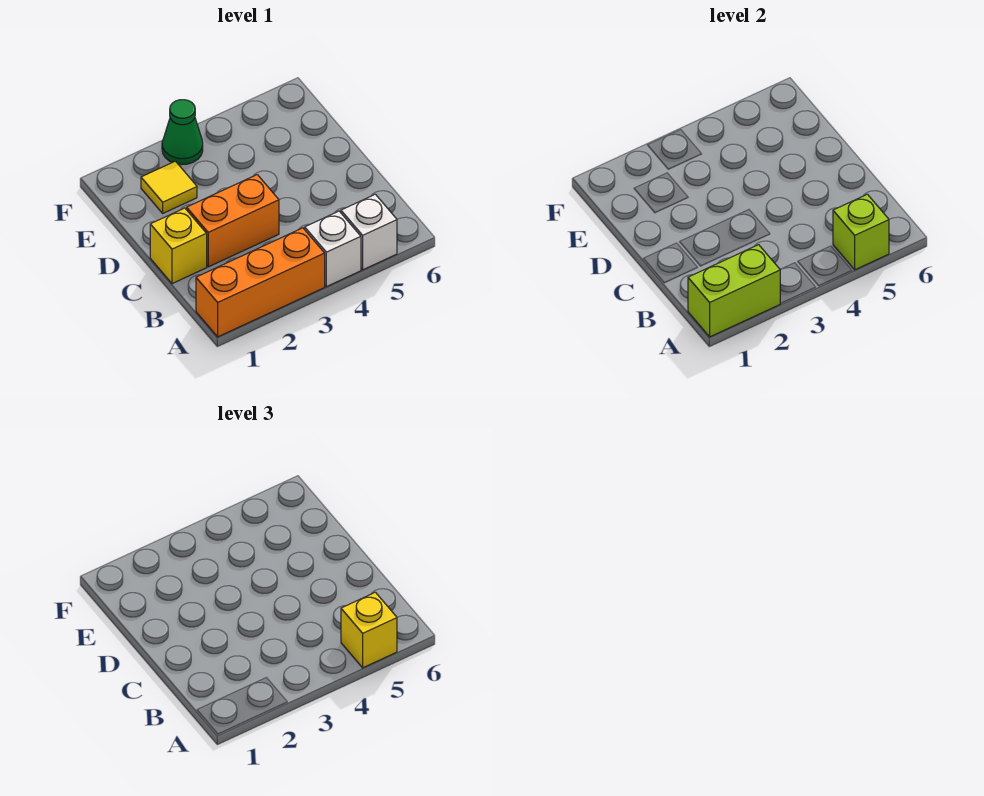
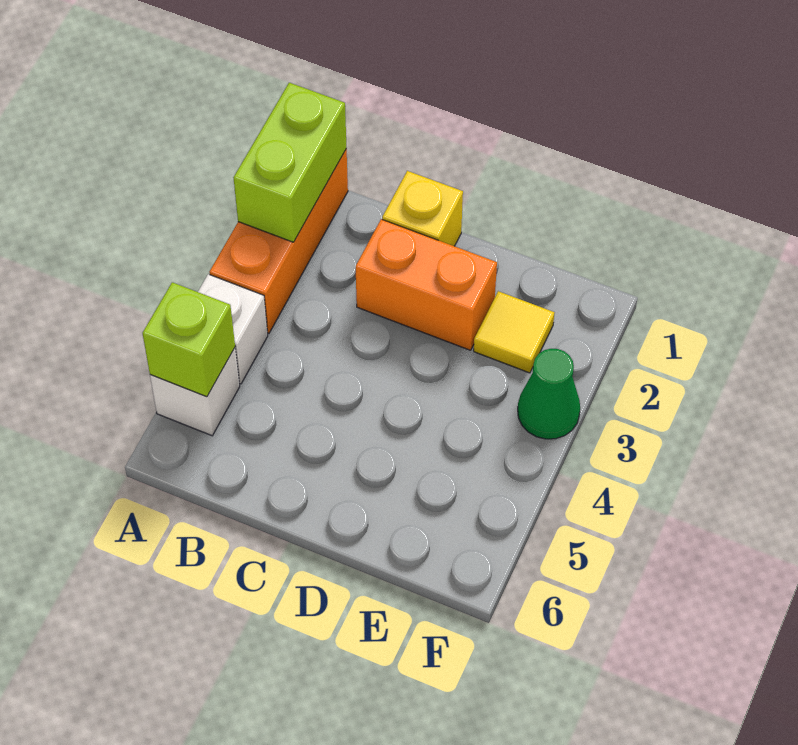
yellow 1x1 brick [341,592,397,668] -> none
orange 1x2 brick [187,175,279,267] -> orange 1x2 brick turned to [356,219,497,350]

